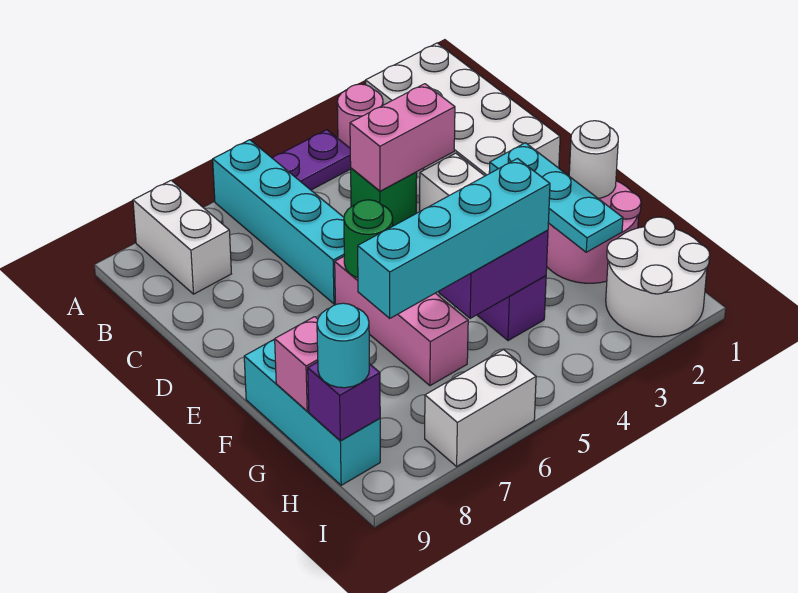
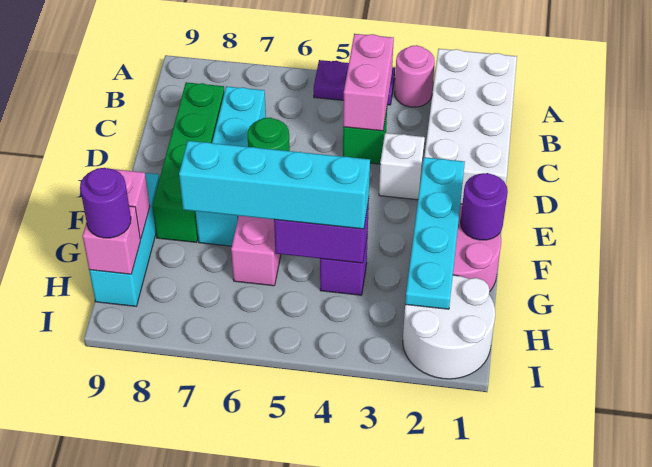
cyan 1x4 brick [213,140,344,304] -> cyan 1x4 brick moved to [196,86,266,246]
white 1x2 brick [133,180,231,294] -> none
pink 1x2 brick [350,84,455,191] -> pink 1x2 brick turned to [343,34,394,131]
none -> green 1x4 brick [152,82,225,242]
cyan 1x3 plate [489,143,623,252] -> cyan 1x4 plate [405,157,465,309]
white 1x1 round brick [569,121,618,198] -> purple 1x1 round brick [461,173,508,240]
purple 1x1 brick [308,362,380,441] -> pink 1x1 brick [82,206,140,274]
cyan 1x1 round brick [317,303,369,388] -> purple 1x1 round brick [80,168,131,238]
white 1x2 brick [425,350,536,466] -> none

